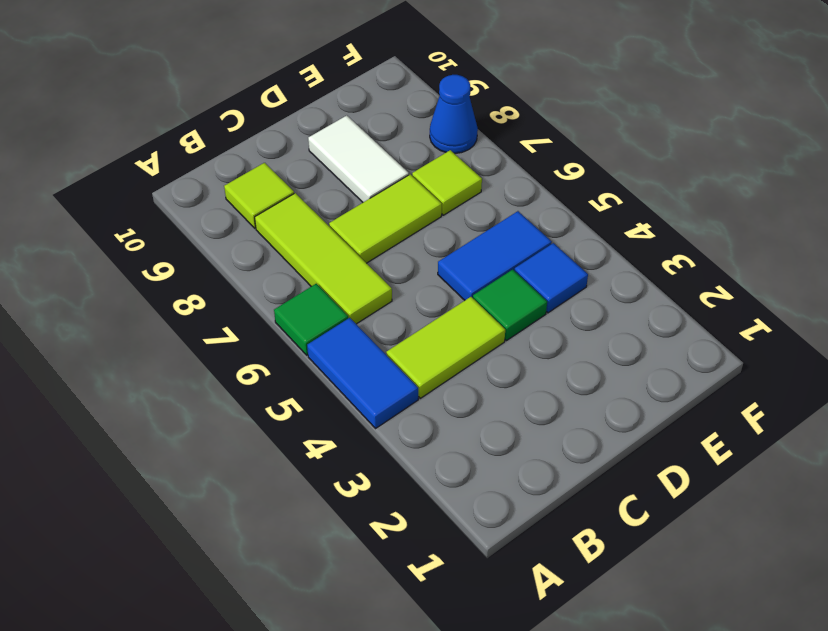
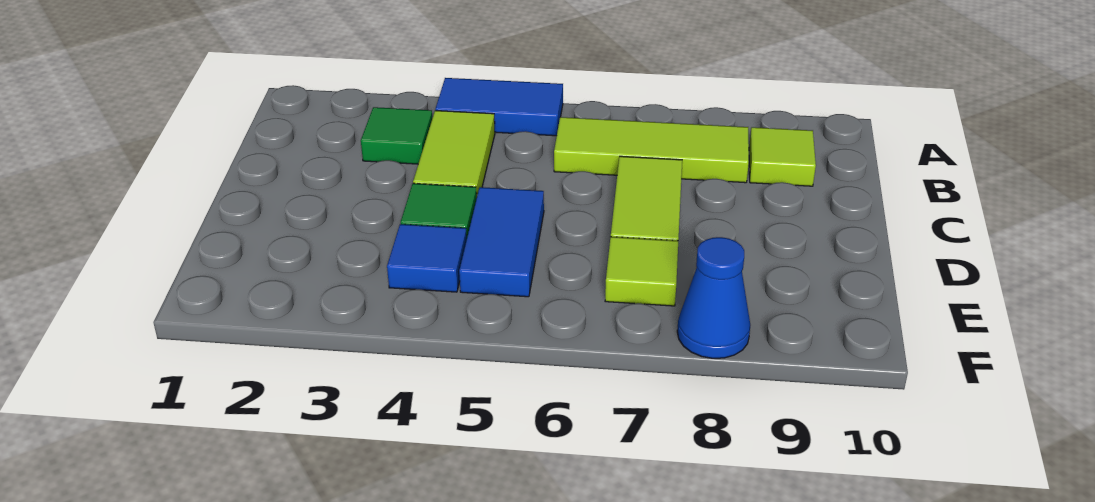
green 1x1 tile [274,284,348,355] -> green 1x1 tile moved to [361,107,432,164]
white 1x2 tile [308,115,409,202] -> none

